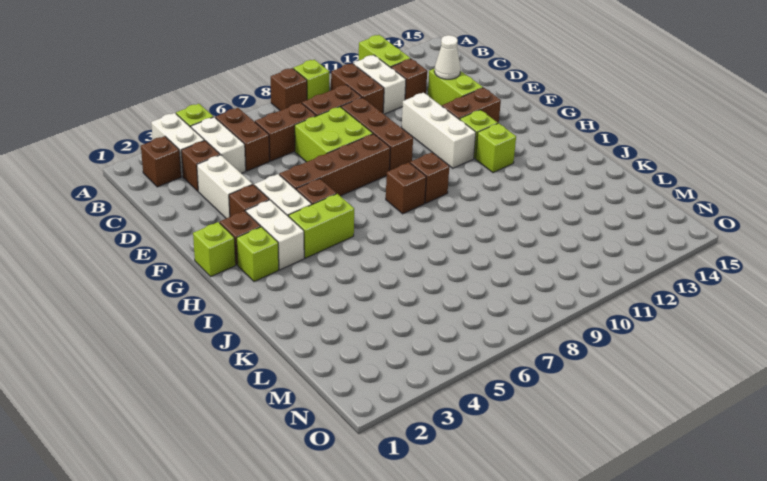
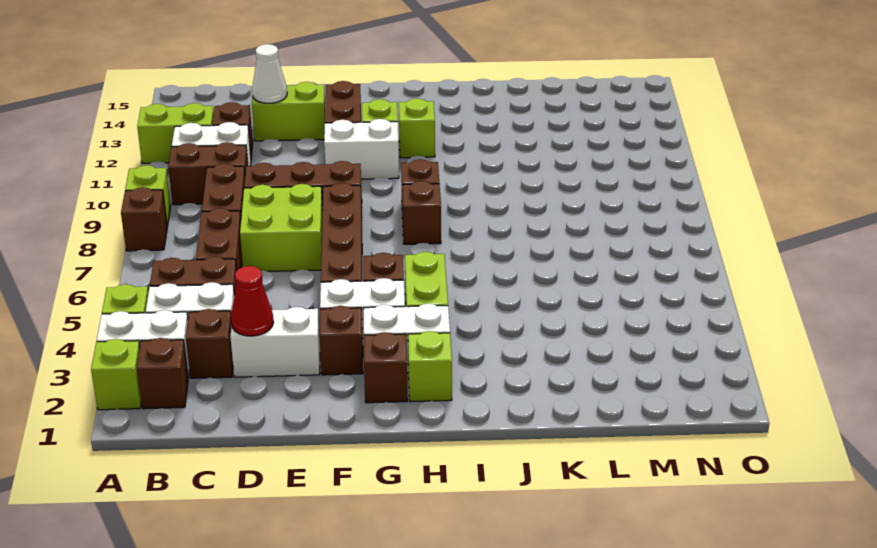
none -> red 1x1 cone [231,266,274,336]
white 1x3 brick [402,93,476,168] -> white 1x2 brick [324,119,399,179]
lime 1x1 brick [193,222,236,276] -> lime 1x1 brick moved to [91,339,141,410]

